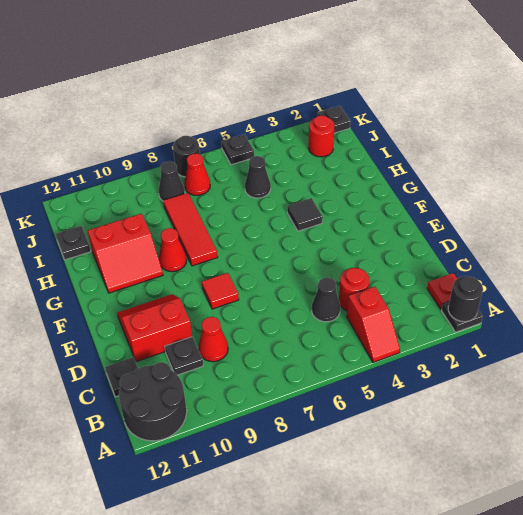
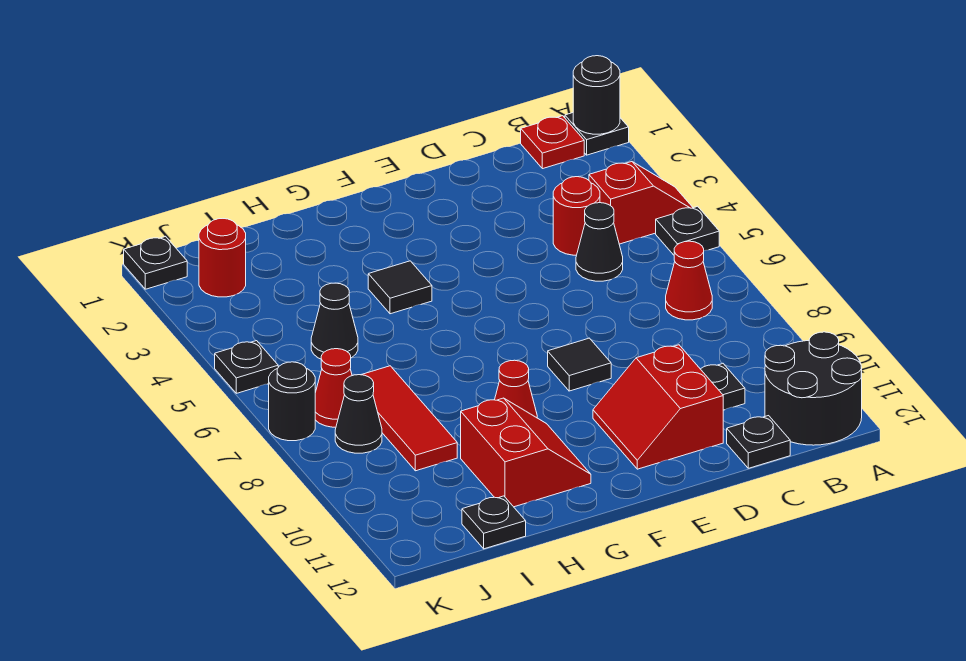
none -> black 1x1 plate [656,206,719,255]
red 1x1 cone [199,317,228,362] -> red 1x1 cone moved to [666,241,712,320]
red 1x1 tile [202,273,239,309] -> black 1x1 tile [548,338,611,391]
red 1x3 tile [163,193,218,266] -> red 1x3 tile turned to [361,366,457,471]

